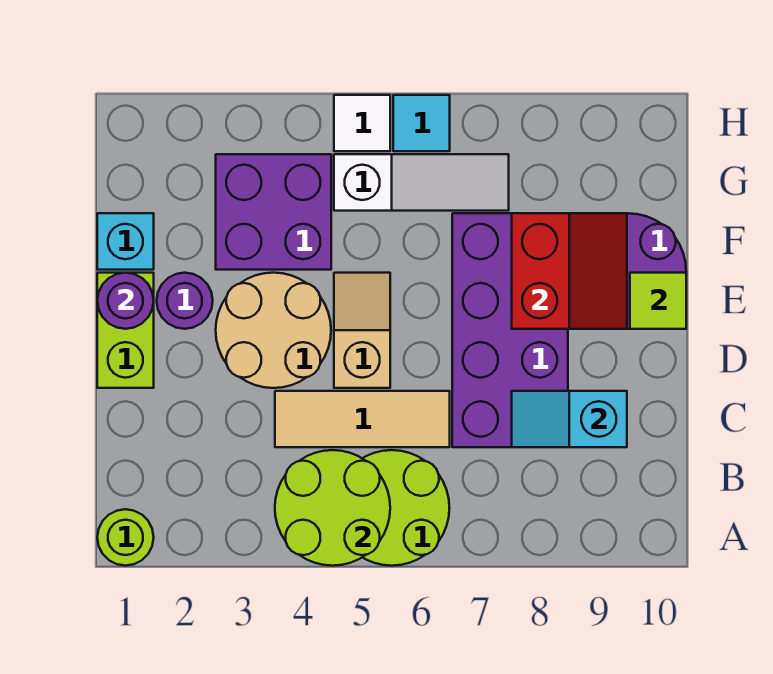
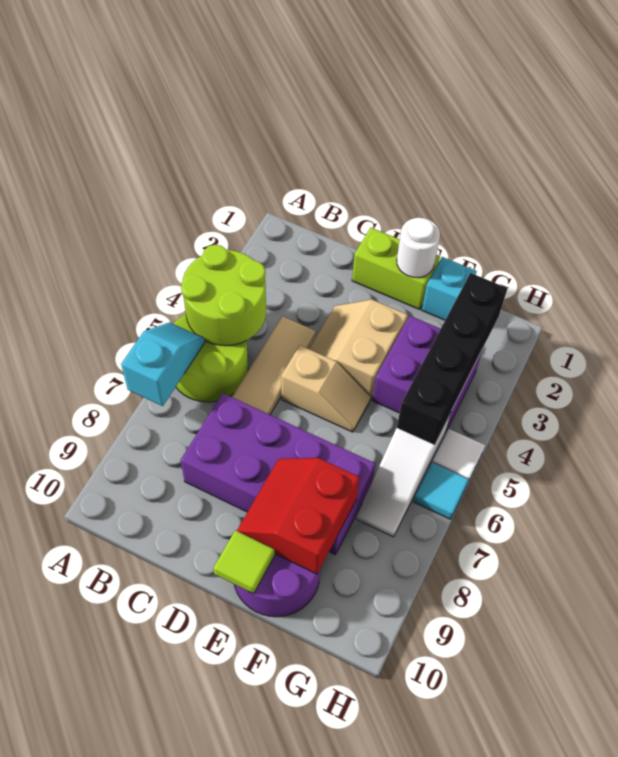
lime 1x1 round brick [97,509,154,566] -> none
cyan 1x2 slope [512,391,627,447] -> cyan 1x2 slope moved to [121,322,205,406]
tan 2x2 round brick [216,273,331,388] -> tan 2x2 slope [309,299,408,400]
purple 1x1 round brick [97,273,154,329] -> white 1x1 round brick [397,218,440,277]
purple 1x1 round brick [157,273,213,329] -> none
red 2x2 slope [512,213,627,329] -> red 2x2 slope turned to [237,458,360,574]
none -> black 1x4 brick [397,273,507,444]

